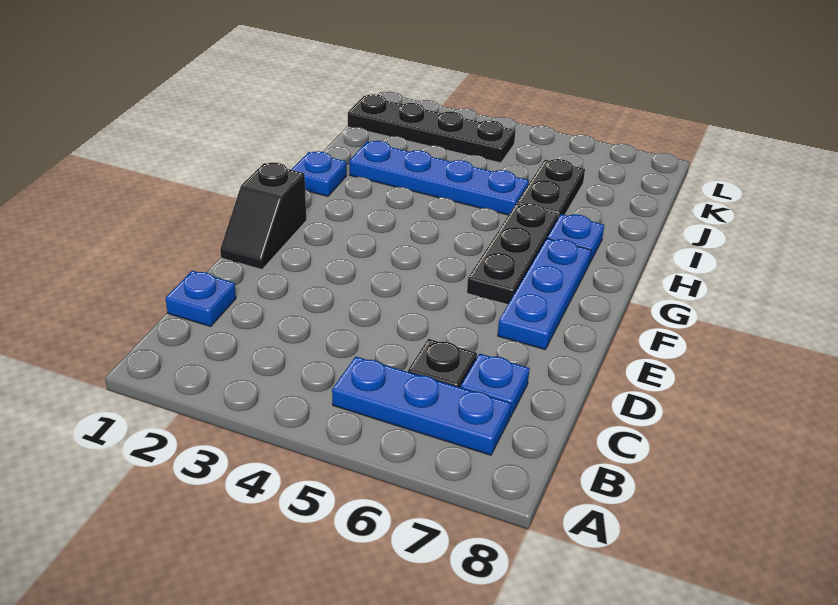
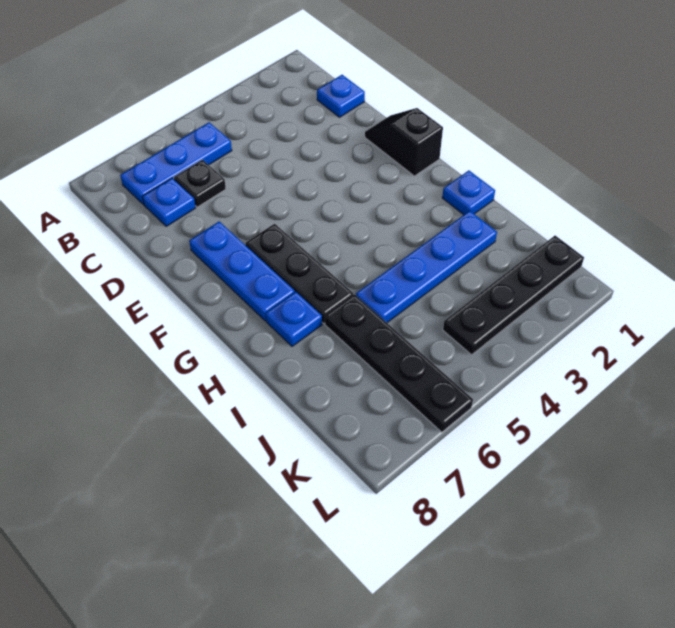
black 1x2 plate [517,159,585,218] -> black 1x4 plate [325,294,473,432]

